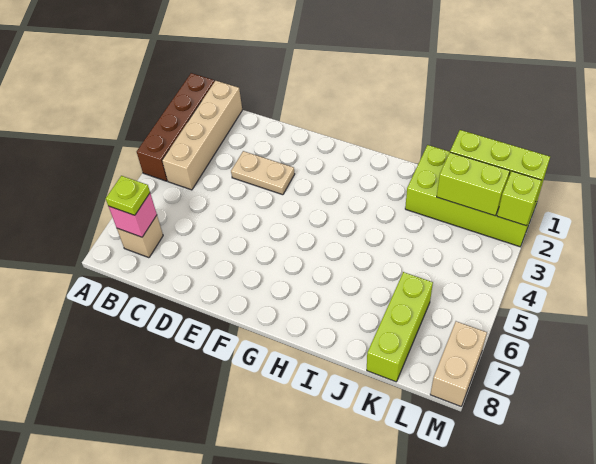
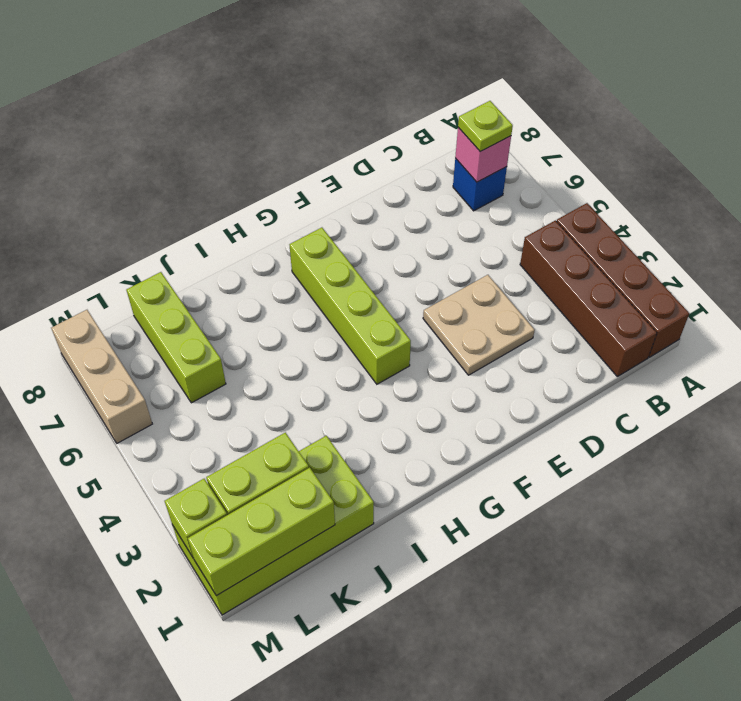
tan 1x4 brick [162,81,242,190] -> brown 1x4 brick [520,220,657,377]
tan 1x1 brick [117,216,163,258] -> blue 1x1 brick [453,158,507,211]
tan 1x2 plate [231,151,295,195] -> tan 2x2 plate [423,275,535,375]
none -> lime 1x4 brick [290,228,411,384]
tan 1x2 brick [430,321,487,406] -> tan 1x3 brick [51,310,152,443]

